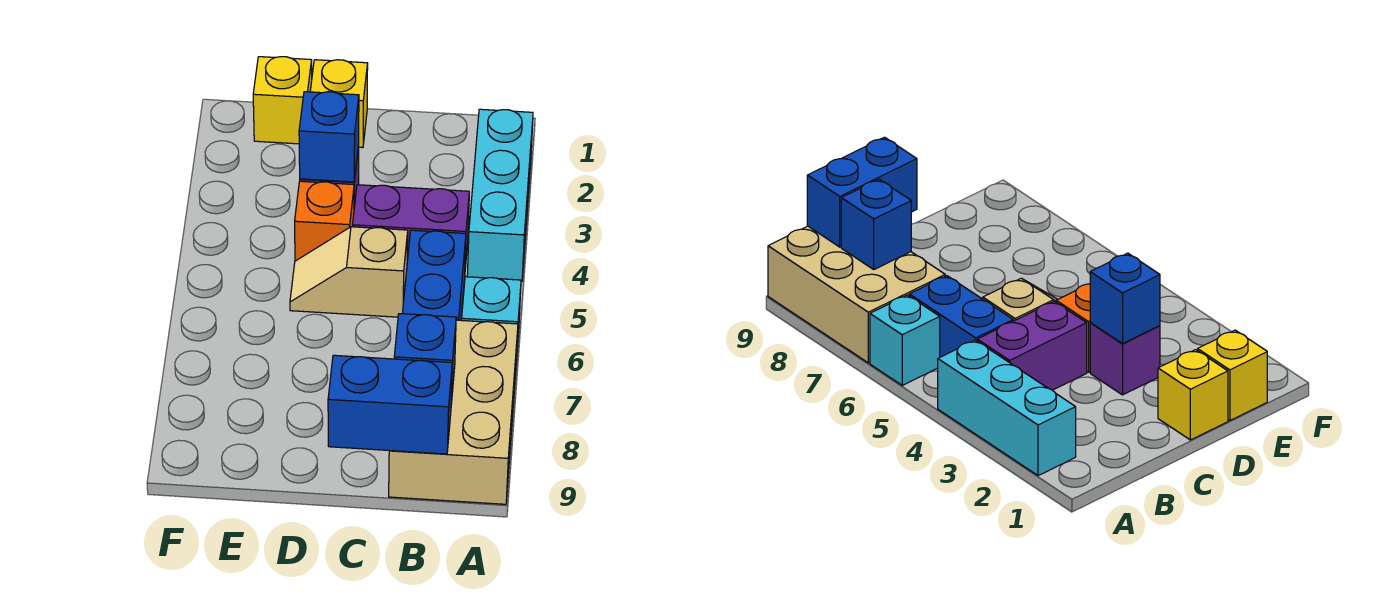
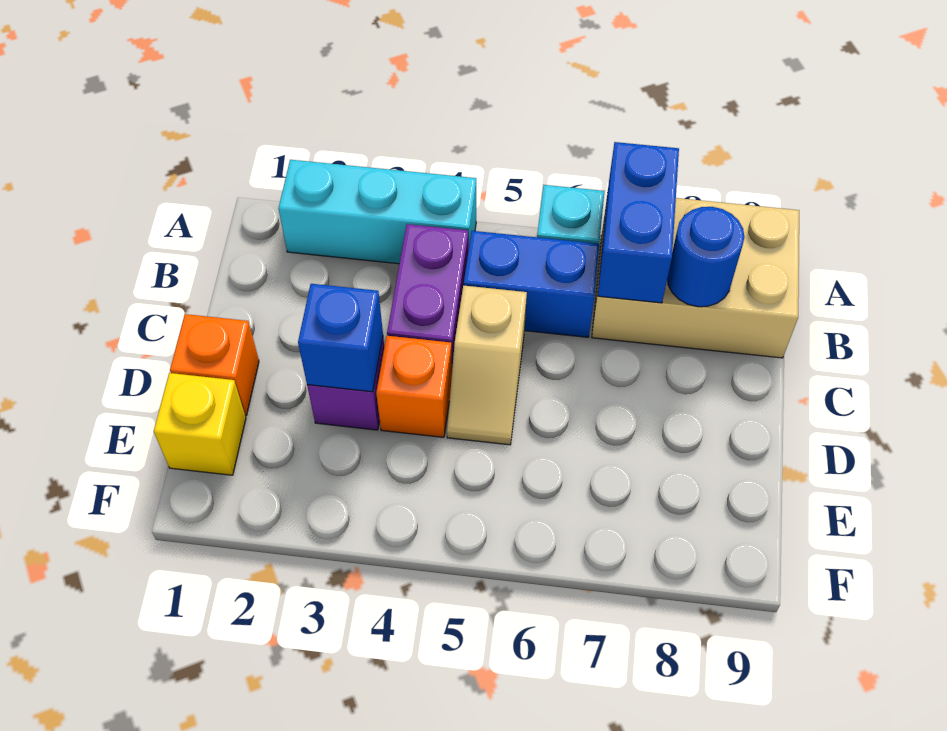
blue 1x1 brick [394,314,456,404] -> blue 1x1 round brick [667,207,744,307]
blue 1x2 brick [328,355,452,454] -> blue 1x2 brick moved to [598,142,679,303]
yellow 1x1 brick [310,60,368,148] -> orange 1x1 brick [170,314,259,415]

